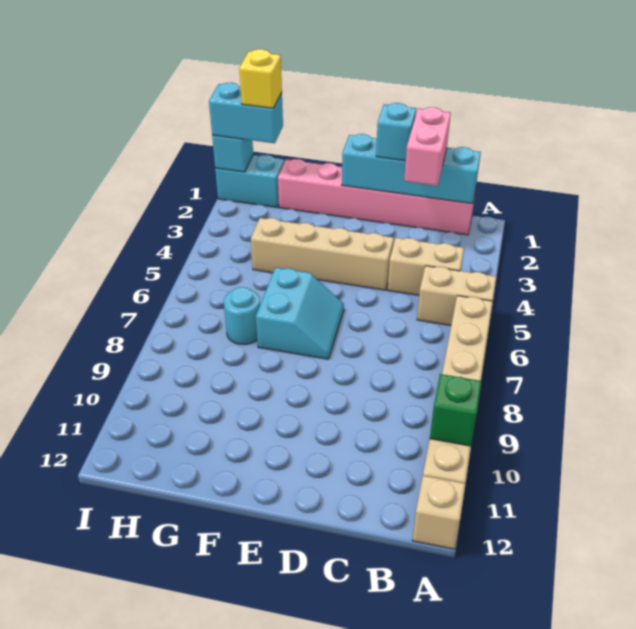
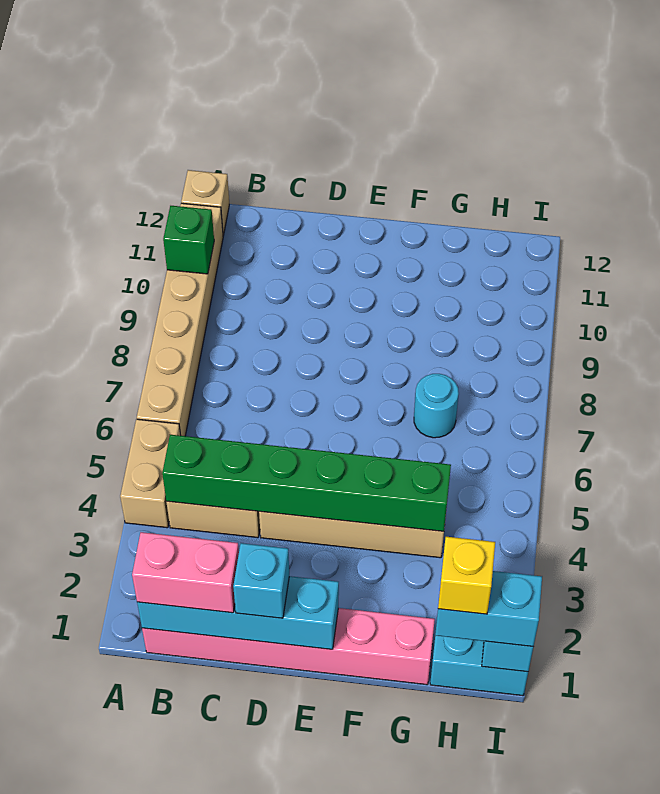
tan 1x2 brick [417,266,497,325] -> tan 1x2 brick turned to [120,419,181,528]
none -> green 1x6 brick [162,435,451,531]
pink 1x2 brick [404,107,451,186] -> pink 1x2 brick turned to [132,532,239,613]
cyan 2x2 slope [256,267,344,359] -> none

